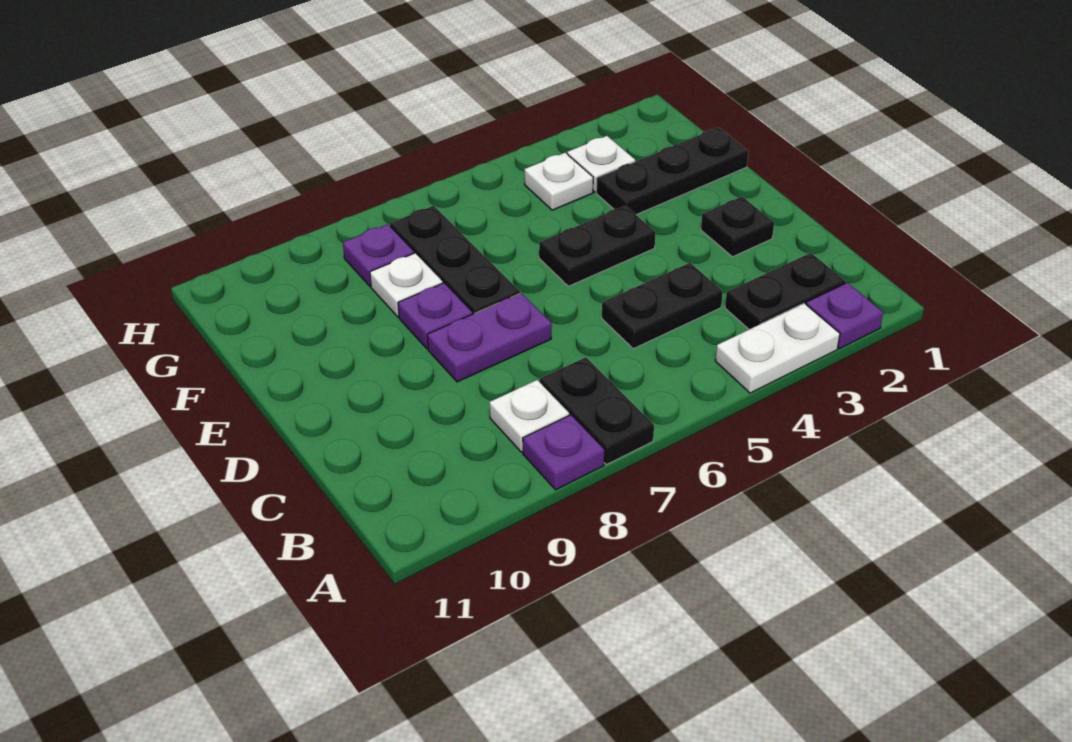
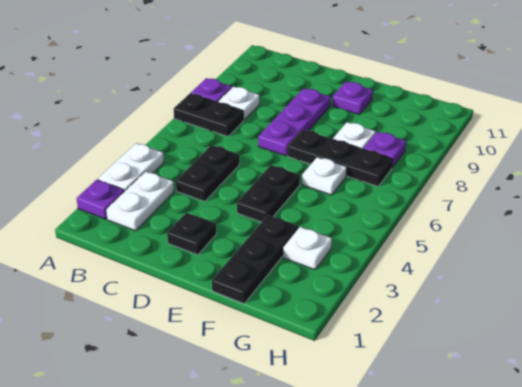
black 1x2 plate [725,253,845,329] -> white 1x2 plate [106,171,174,231]
purple 1x2 plate [427,293,552,382] -> purple 1x3 plate [258,88,331,156]
purple 1x1 plate [398,283,472,349] -> purple 1x1 plate moved to [332,82,373,115]
white 1x1 plate [525,153,593,210] -> white 1x1 plate moved to [302,157,347,195]

